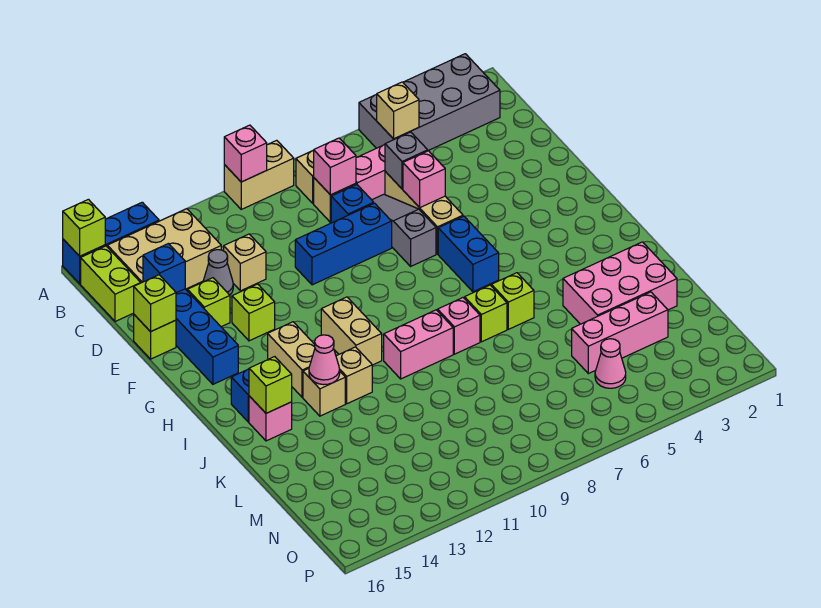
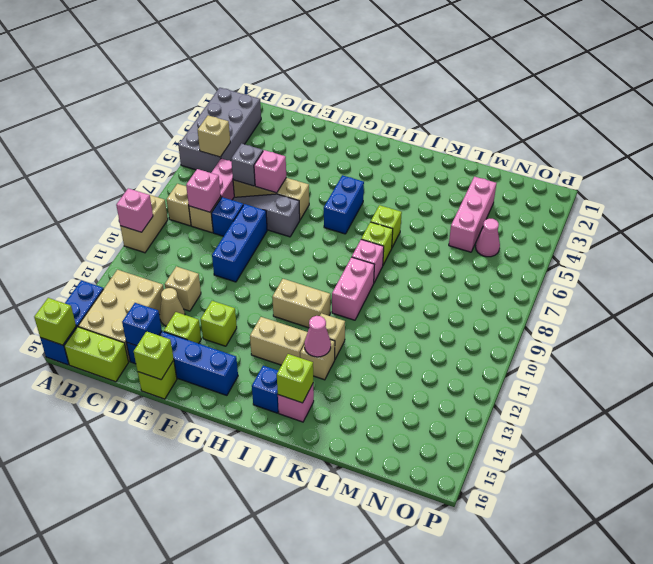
grey 1x1 cone [203,250,233,295] -> tan 1x1 cone [160,288,185,326]
blue 1x2 brick [438,216,499,292] -> blue 1x2 brick turned to [324,175,364,234]
pink 2x3 brick [563,242,677,324] -> none

